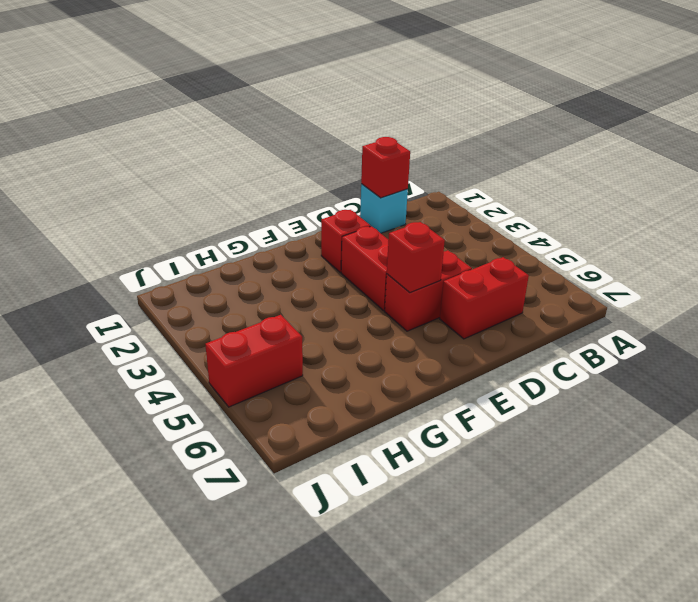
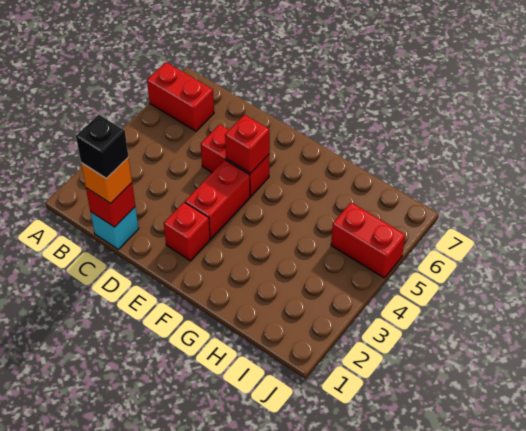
none -> orange 1x1 brick [81,157,132,203]
none -> black 1x1 brick [76,115,128,178]
red 1x2 brick [440,257,529,339] -> red 1x2 brick moved to [147,62,214,131]

